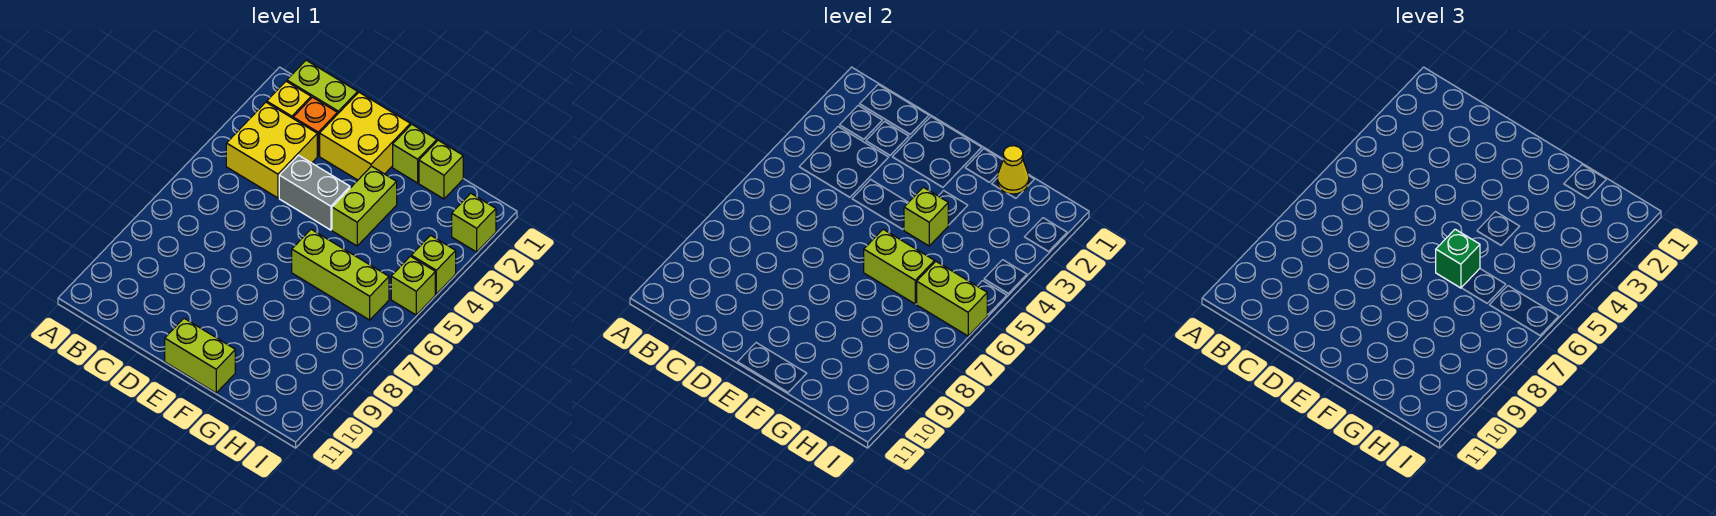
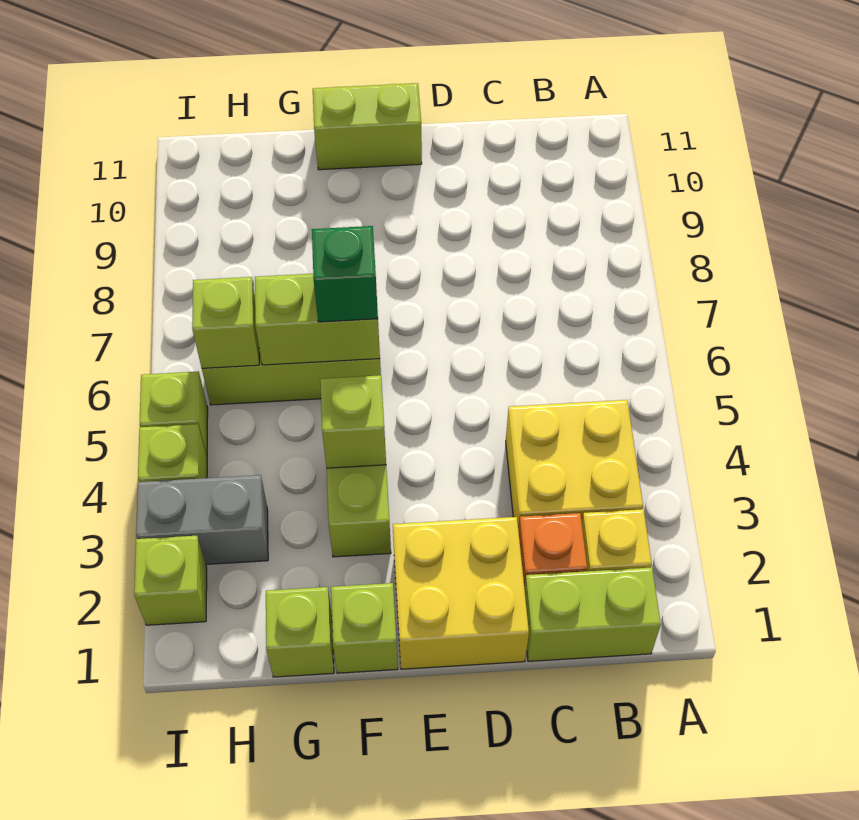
grey 1x2 brick [279,155,350,230] -> grey 1x2 brick moved to [136,475,268,564]
yellow 1x1 cone [997,146,1029,194] -> none
lime 1x2 brick [917,261,987,336] -> lime 1x1 brick [192,277,259,368]

